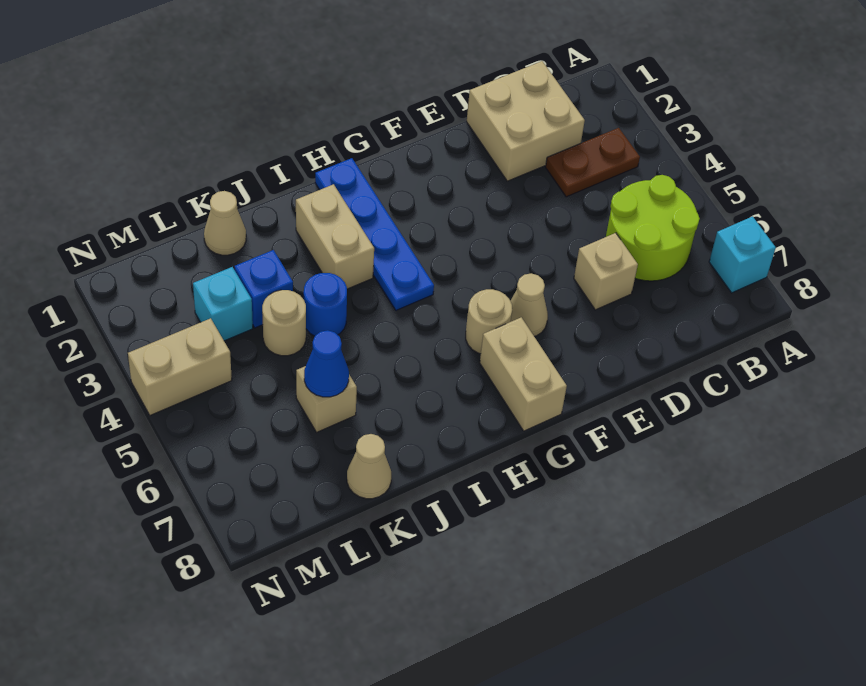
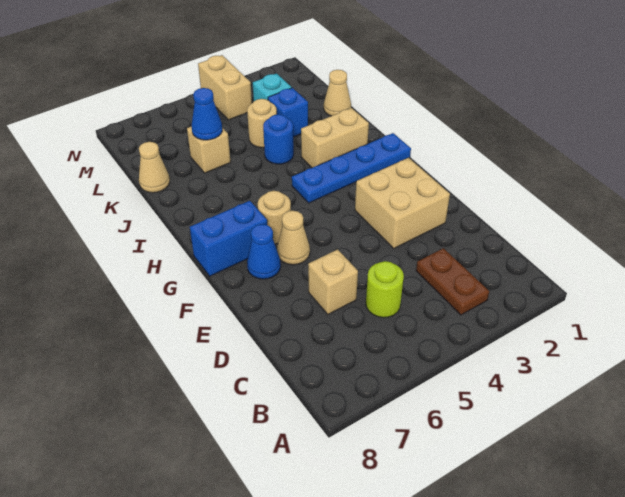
cyan 1x1 brick [709,216,776,293] -> none
lime 2x2 round brick [606,175,700,281] -> lime 1x1 round brick [366,261,404,318]
tan 2x2 brick [467,61,585,181] -> tan 2x2 brick moved to [355,158,450,248]
none -> blue 1x1 cone [247,224,281,279]
tan 1x2 brick [480,317,567,431] -> blue 1x2 brick [190,201,267,276]

